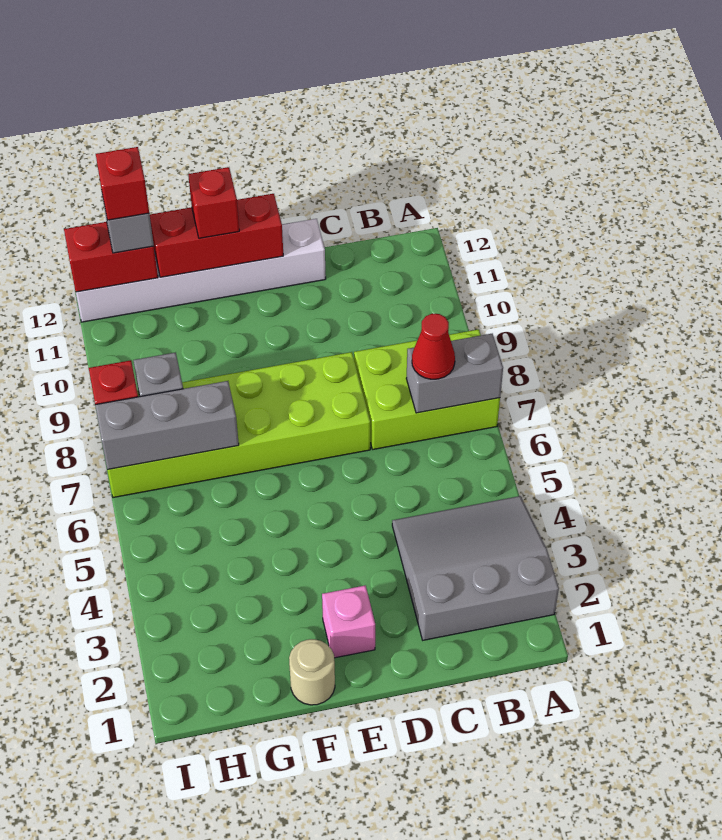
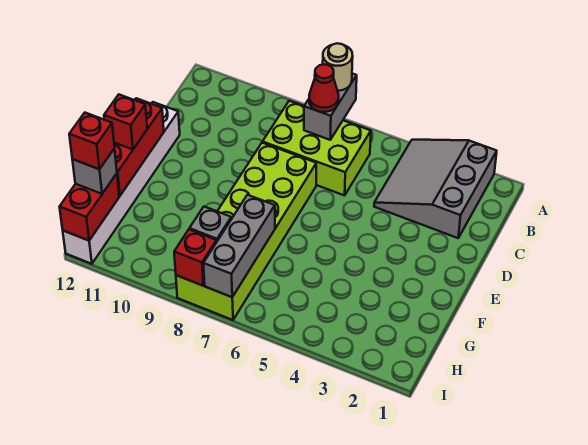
lime 2x3 brick [354,329,500,449] -> lime 2x3 brick turned to [263,101,371,195]
pink 1x1 brick [322,585,375,658] -> none
tan 1x1 round brick [289,639,335,705] -> tan 1x1 round brick moved to [323,43,353,91]

